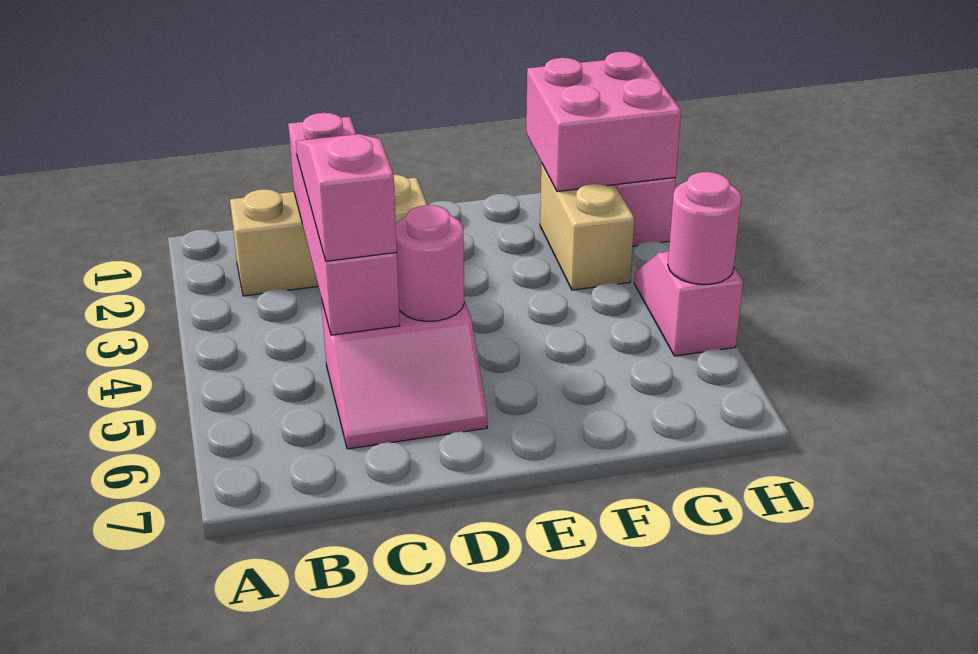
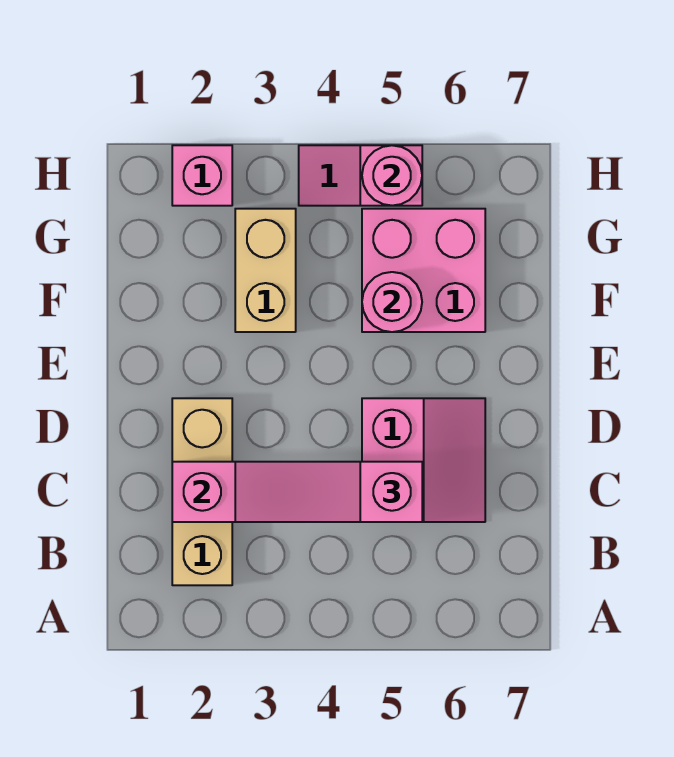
pink 1x1 round brick [396,205,464,321] -> pink 1x1 round brick moved to [362,272,422,332]
pink 2x2 brick [526,52,681,192] -> pink 2x2 brick moved to [362,209,485,332]
tan 1x2 brick [540,163,634,290] -> tan 1x2 brick turned to [235,209,296,332]

